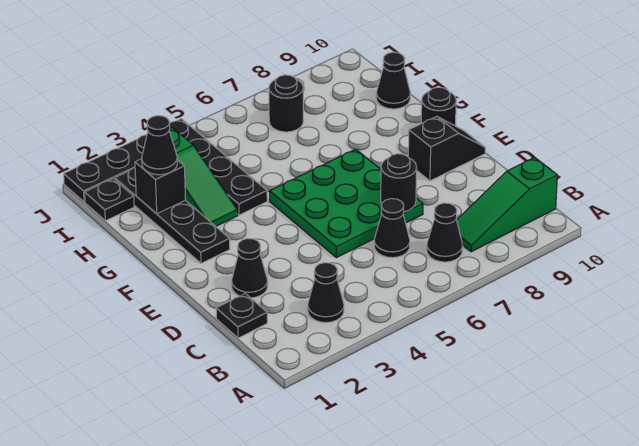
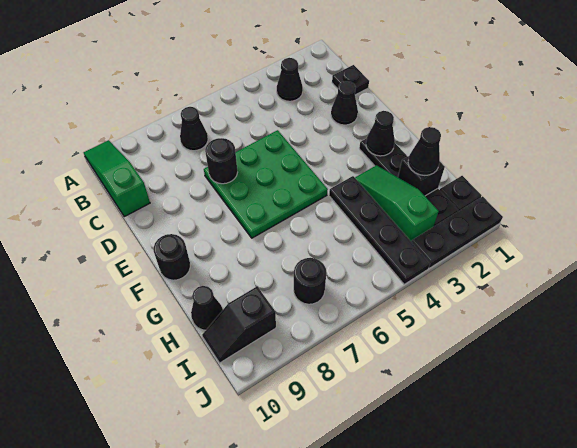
green 1x3 slope [457,157,557,252] -> green 1x3 slope turned to [84,140,150,217]
black 1x1 cone [374,199,410,258] -> black 1x1 cone moved to [366,111,395,156]
black 1x2 slope [408,116,485,181] -> black 1x2 slope moved to [202,287,276,363]

